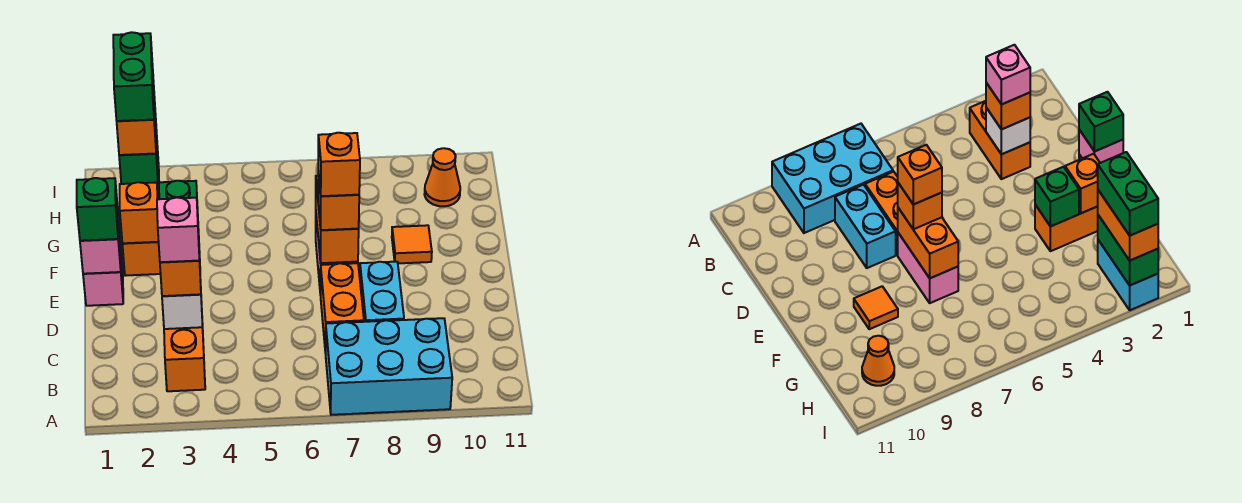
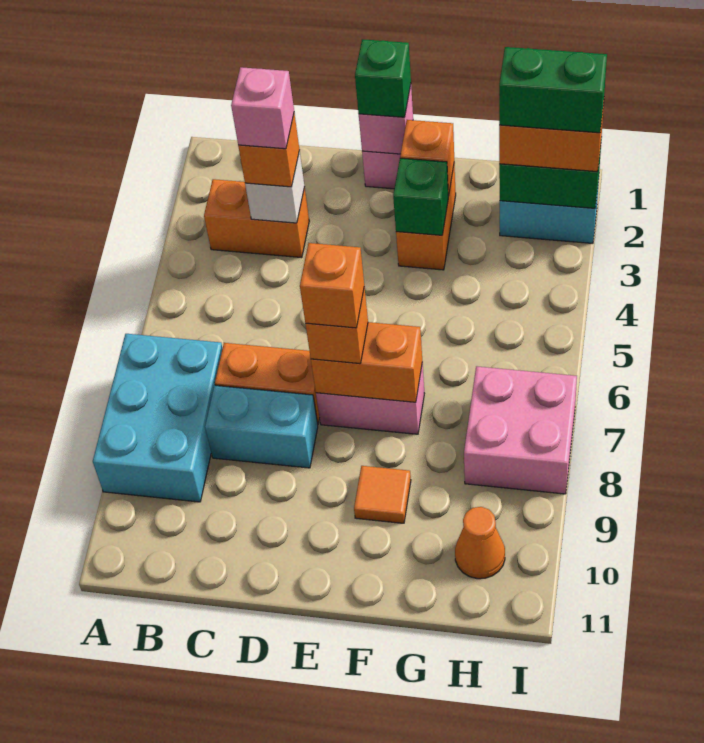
none -> pink 2x2 brick [464,366,577,494]

